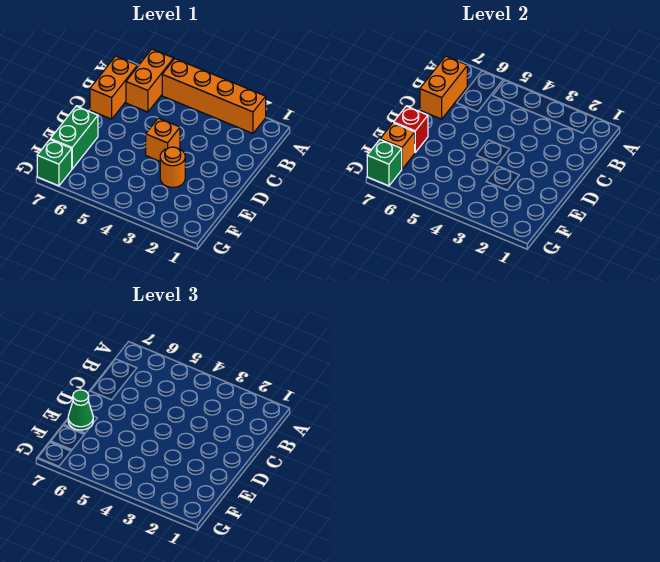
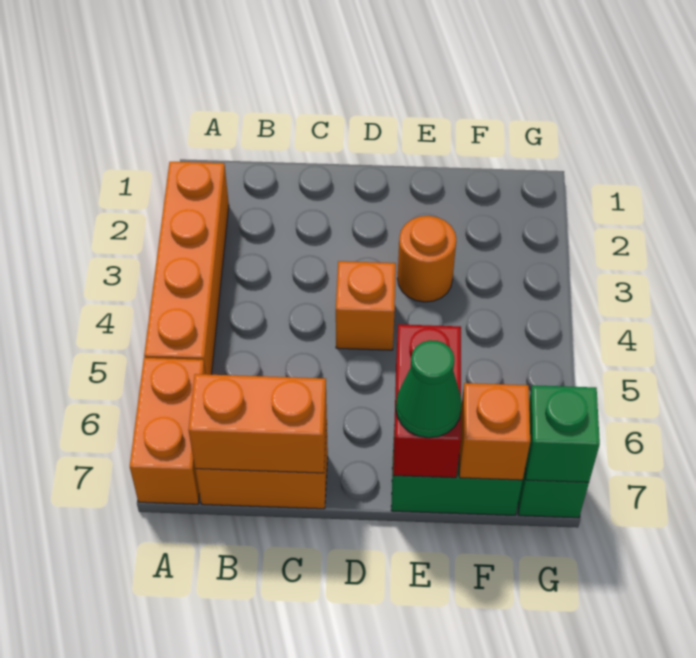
orange 1x2 brick [126,49,174,112] -> orange 1x2 brick turned to [130,358,206,504]
red 1x1 brick [394,106,428,152] -> red 1x2 brick [393,324,461,478]

